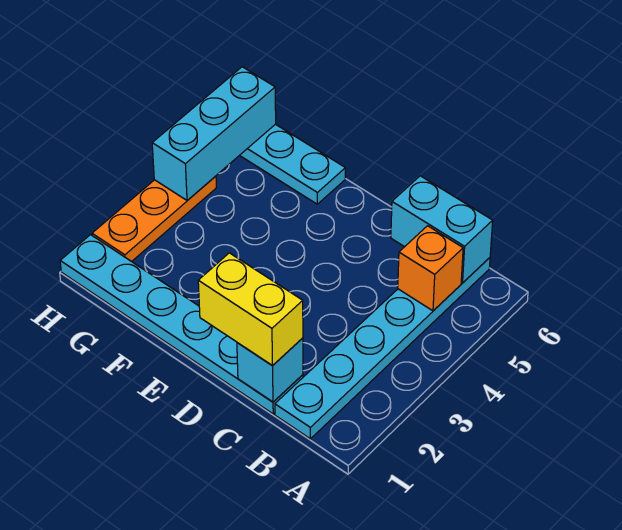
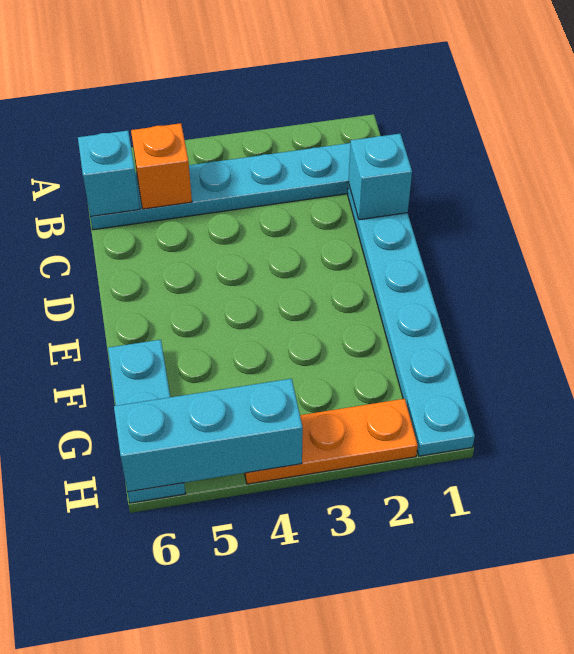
cyan 1x2 brick [391,176,493,283] -> cyan 1x1 brick [78,131,140,217]
yellow 1x2 brick [198,253,303,366] -> none

